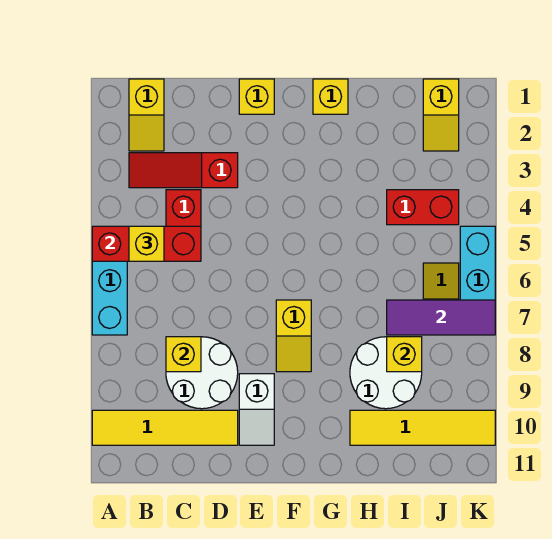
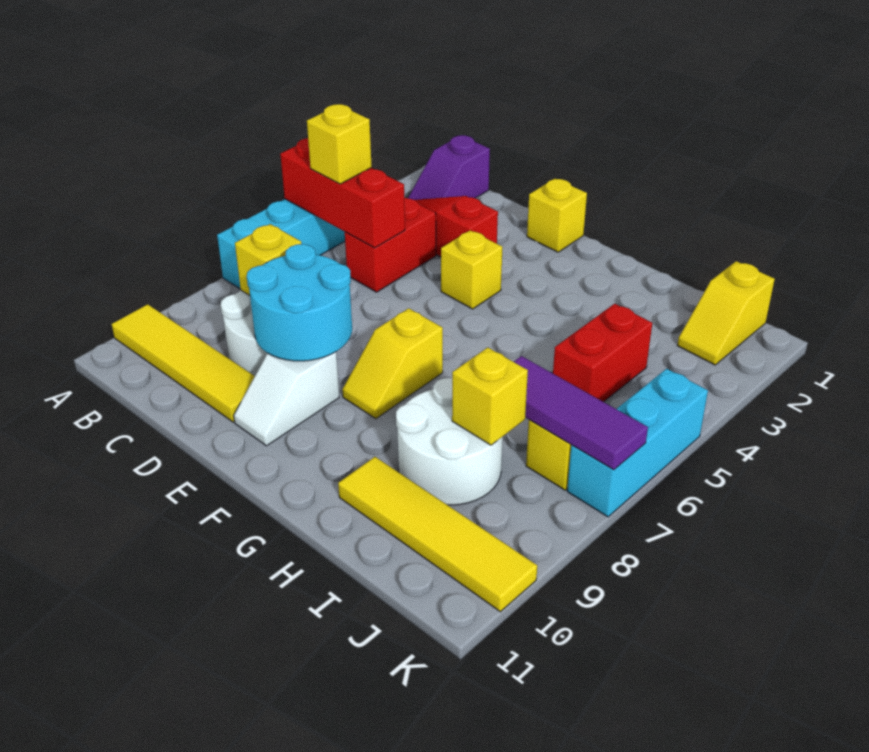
yellow 1x2 slope [129,79,164,151] -> purple 1x2 slope [408,135,490,200]
none -> cyan 2x2 round brick [247,244,352,361]
yellow 1x1 brick [313,79,348,114] -> yellow 1x1 brick moved to [441,230,502,309]
red 1x2 brick [387,190,459,225] -> red 1x2 brick turned to [553,304,652,402]

